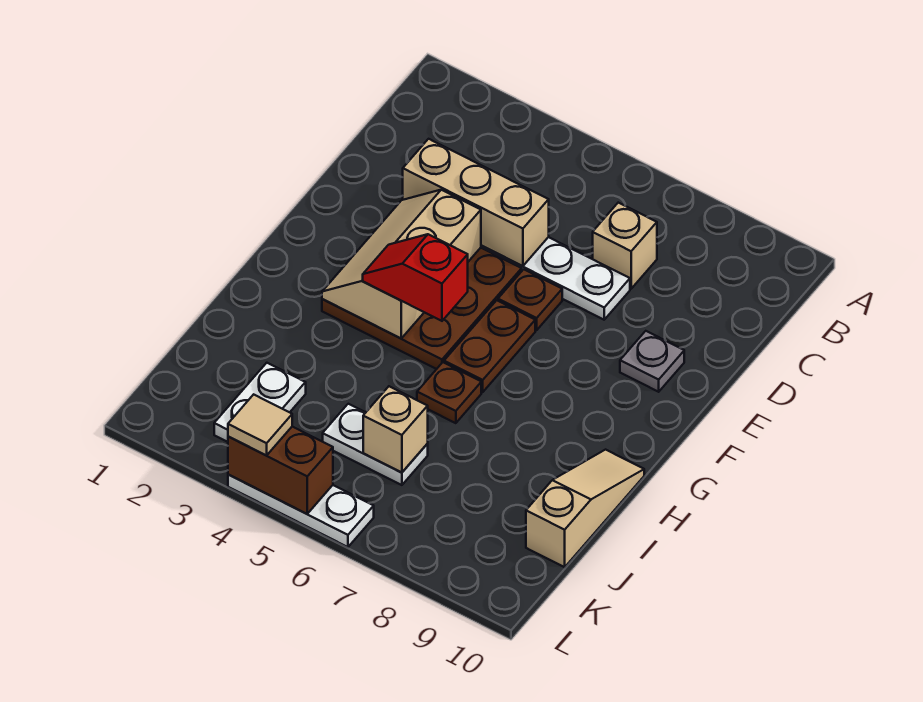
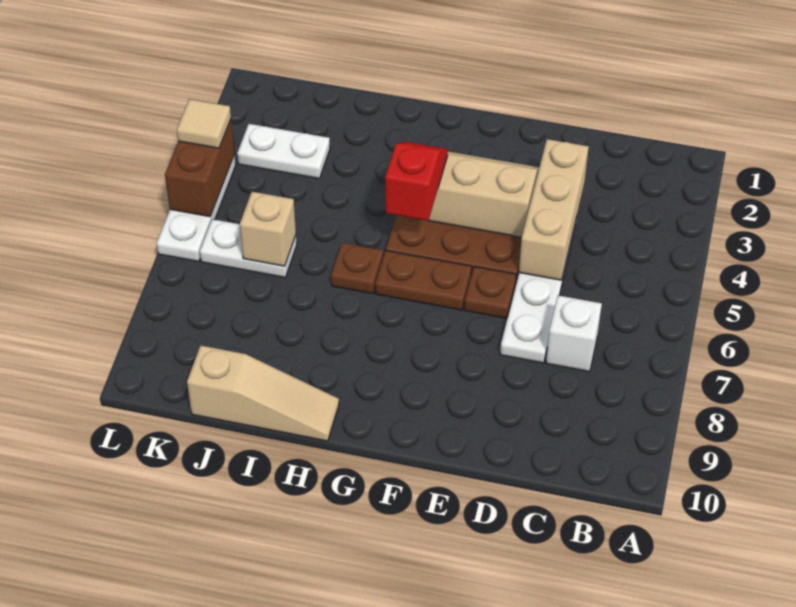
tan 1x1 brick [593,203,657,289] -> white 1x1 brick [546,295,602,372]
grey 1x1 plate [620,331,684,392] -> none
white 1x2 plate [323,404,428,485] -> white 1x2 plate turned to [200,219,297,277]

